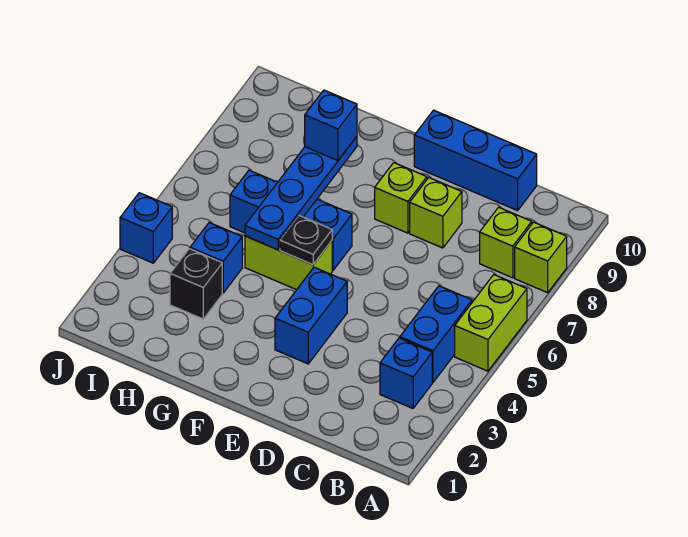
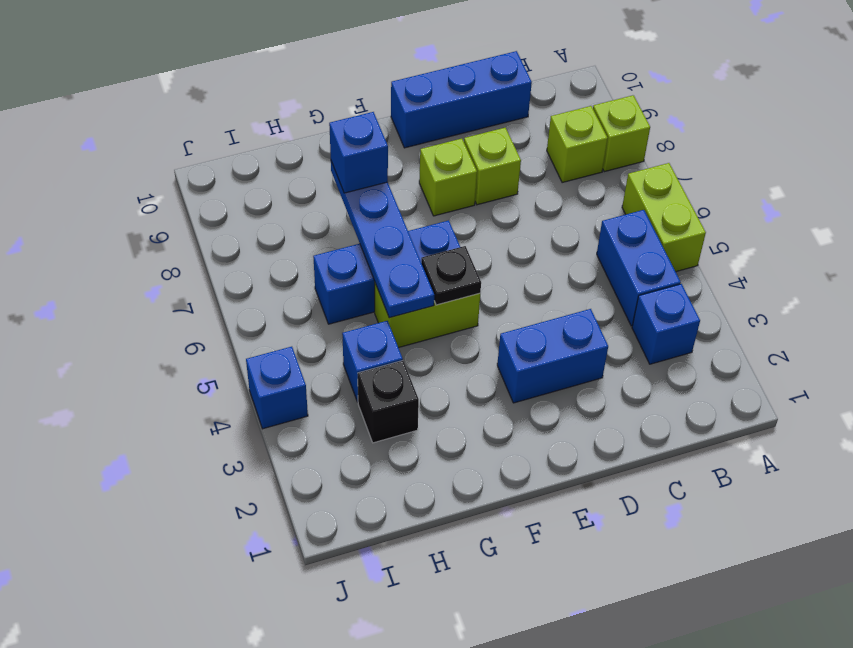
blue 1x2 brick [275,267,347,364] -> blue 1x2 brick turned to [497,309,608,403]

